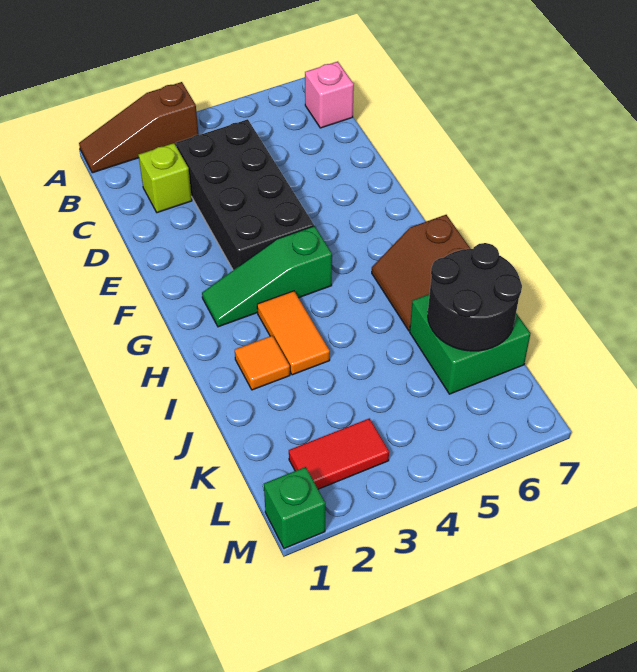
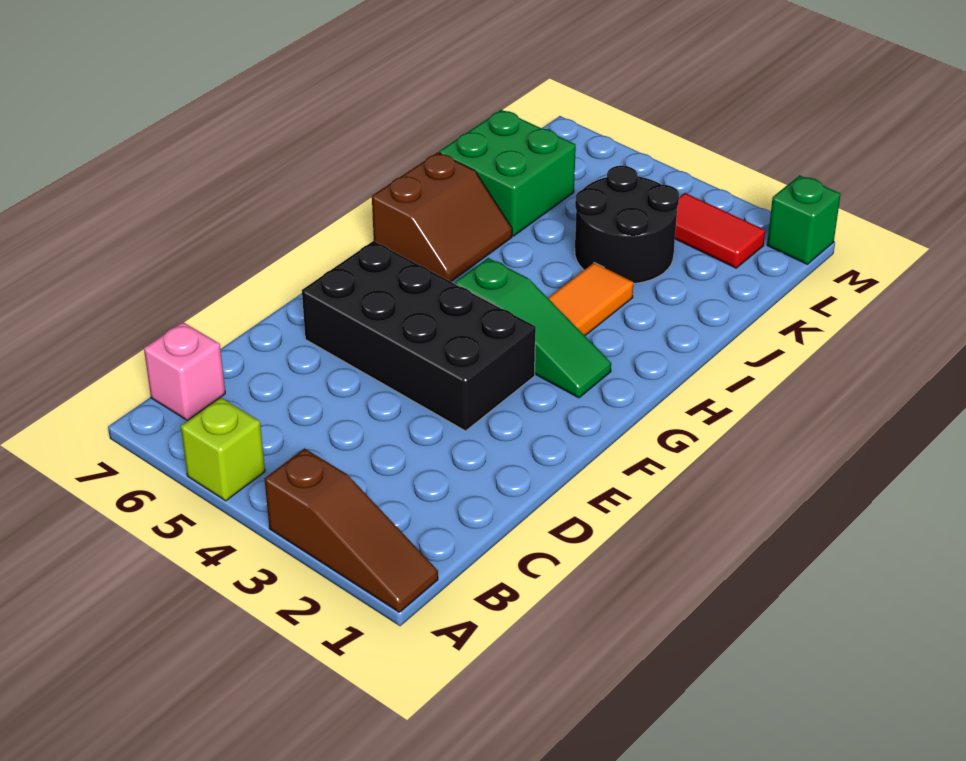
lime 1x1 brick [139,143,192,213] -> lime 1x1 brick moved to [181,398,265,501]
black 2x4 brick [176,119,314,270] -> black 2x4 brick turned to [302,241,536,431]
orange 1x1 tile [235,336,290,390] -> none
black 2x2 round brick [428,243,522,351] -> black 2x2 round brick moved to [575,166,679,284]

